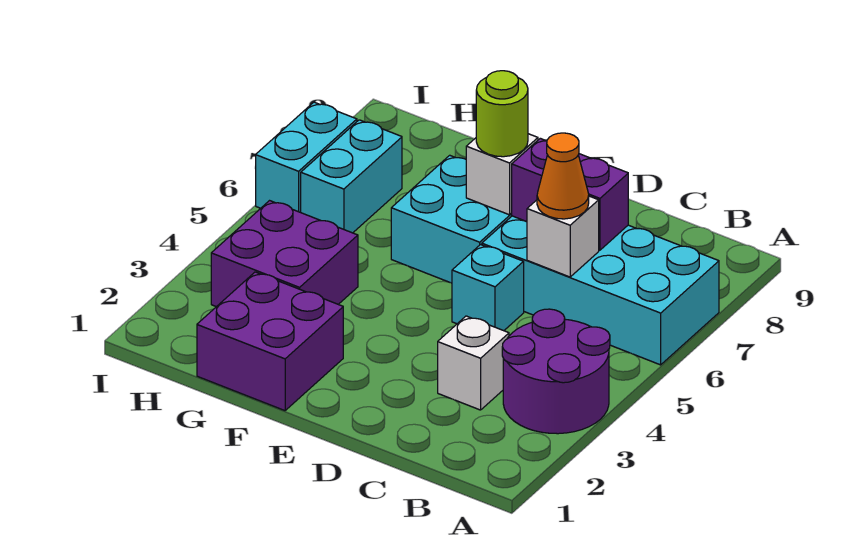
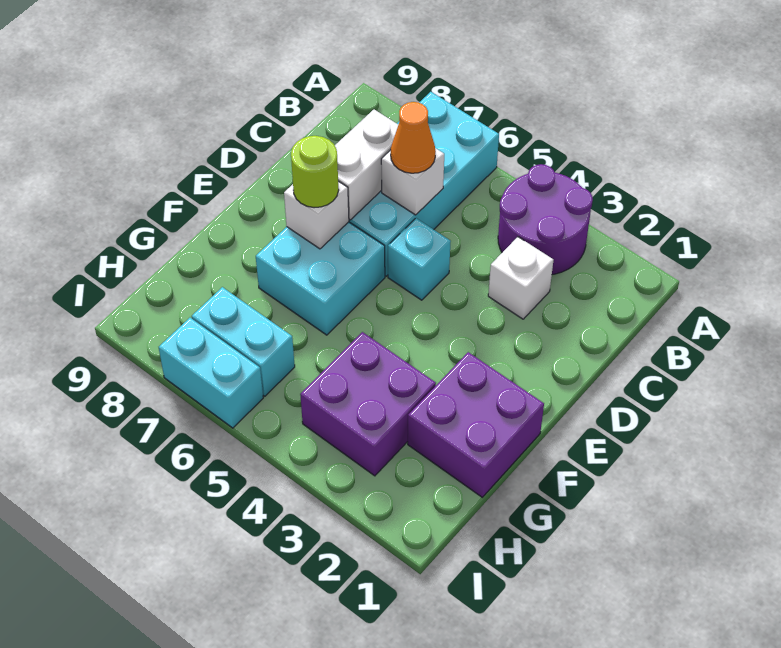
purple 1x2 brick [512,138,628,250] -> white 1x2 brick [335,110,398,220]

